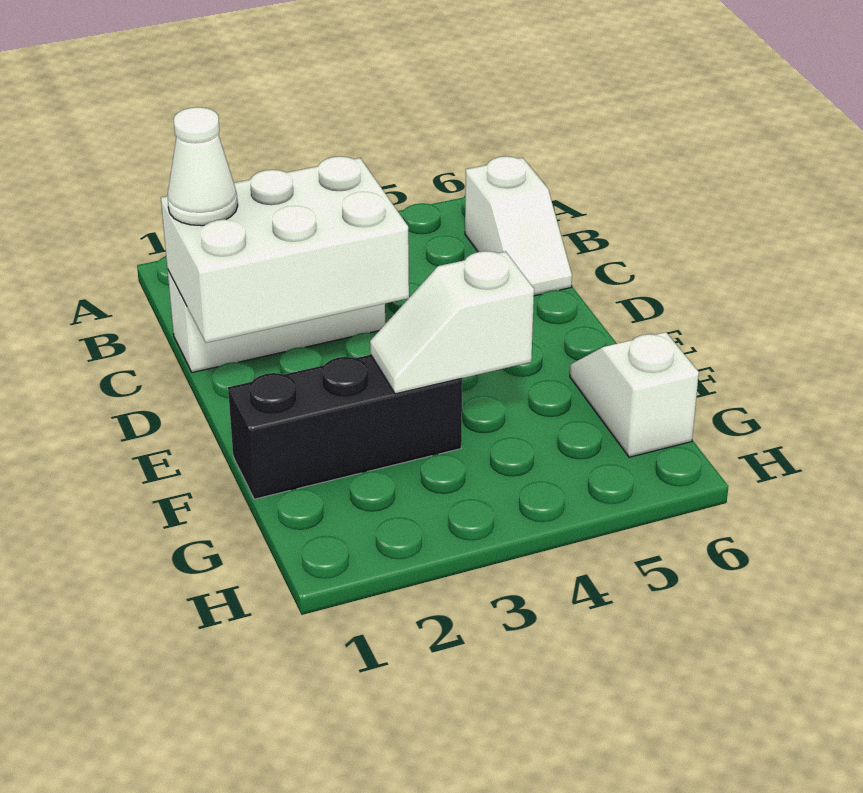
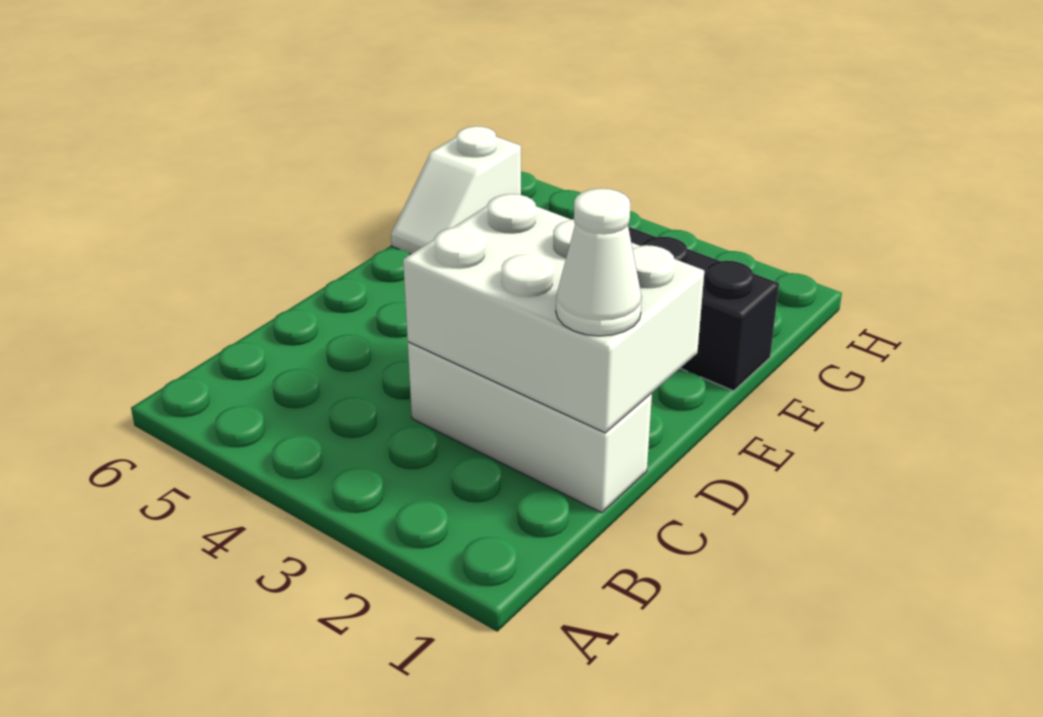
white 1x2 slope [465,156,572,296] -> none
white 1x2 slope [370,251,534,394] -> none

